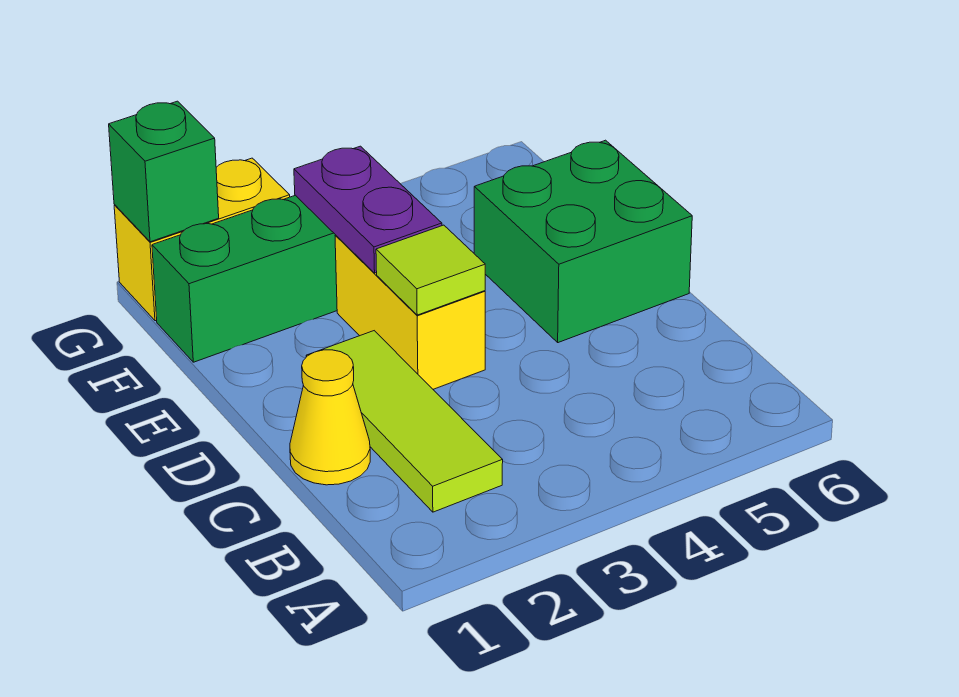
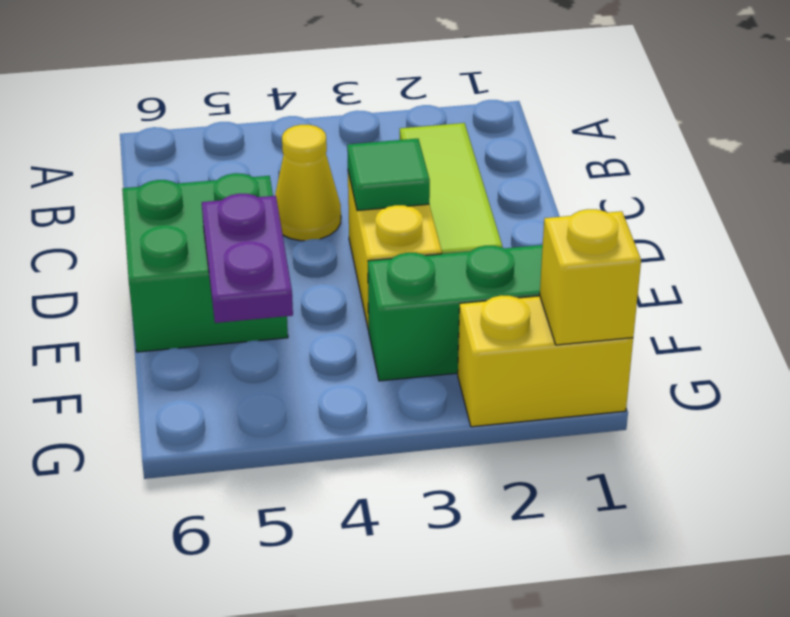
yellow 1x1 cone [290,350,370,485] -> yellow 1x1 cone moved to [275,125,341,241]
lime 1x1 tile [376,225,485,315] -> green 1x1 tile [347,139,430,211]
purple 1x2 plate [294,146,442,273] -> purple 1x2 plate moved to [202,194,293,323]
green 1x1 brick [109,101,219,242] -> yellow 1x1 brick [540,209,641,345]

